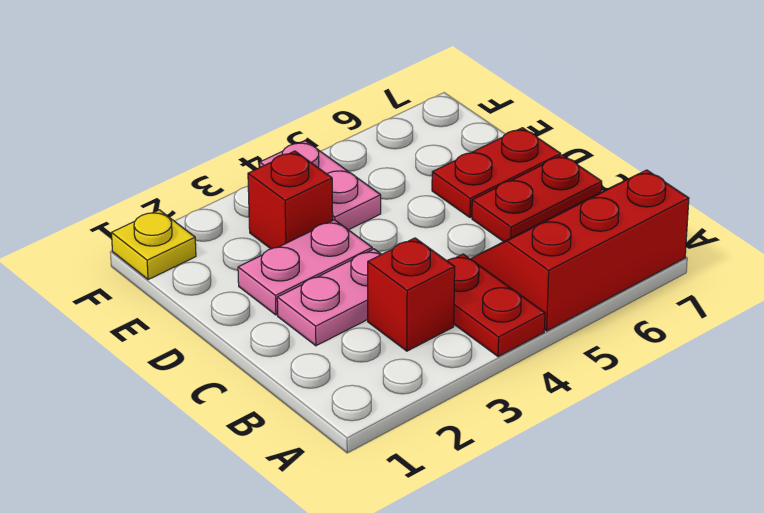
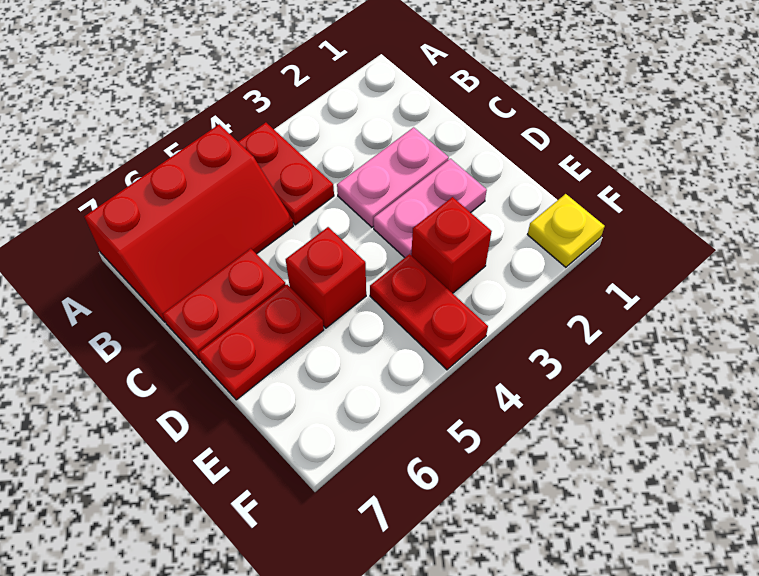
red 1x1 brick [368,238,455,351] -> red 1x1 brick moved to [286,227,366,328]
pink 1x2 plate [260,141,381,230] -> red 1x2 plate [370,254,488,370]

